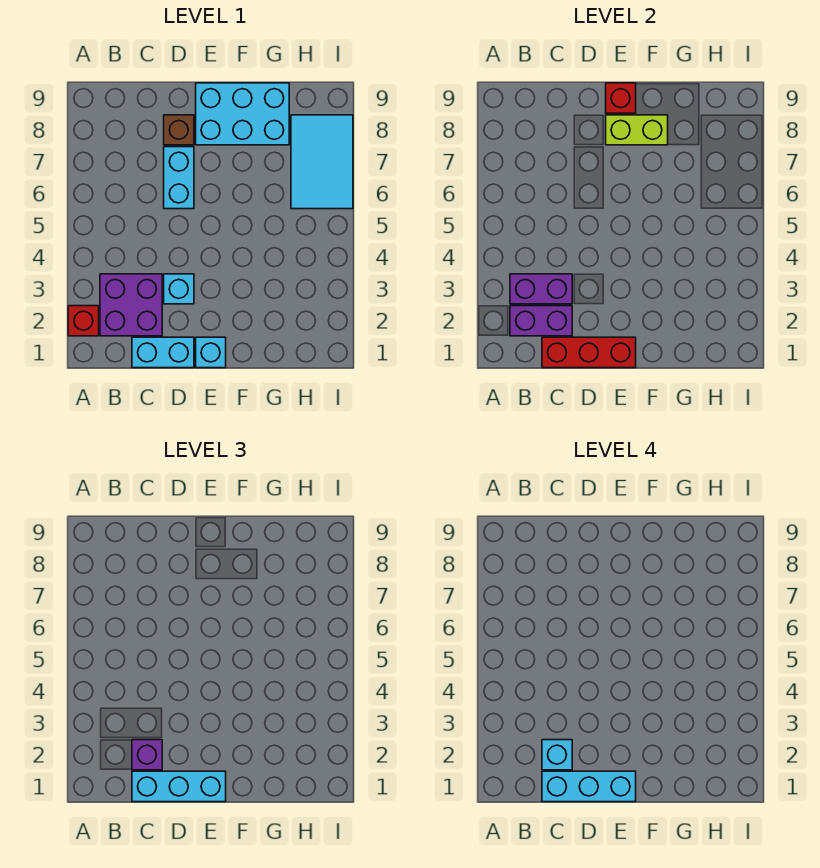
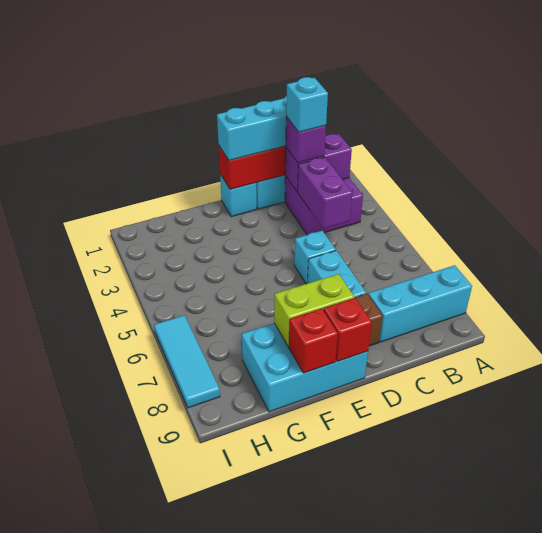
red 1x1 brick [68,306,99,336] -> red 1x1 brick moved to [289,309,338,373]
purple 1x2 brick [510,274,572,304] -> purple 1x2 brick turned to [298,157,353,229]
cyan 1x3 brick [542,771,636,802] -> cyan 1x3 brick moved to [368,265,472,342]
cyan 1x1 brick [164,274,194,304] -> cyan 1x1 brick moved to [294,231,336,284]
cyan 2x3 tile [291,115,353,209] -> cyan 1x3 tile [154,315,220,408]

